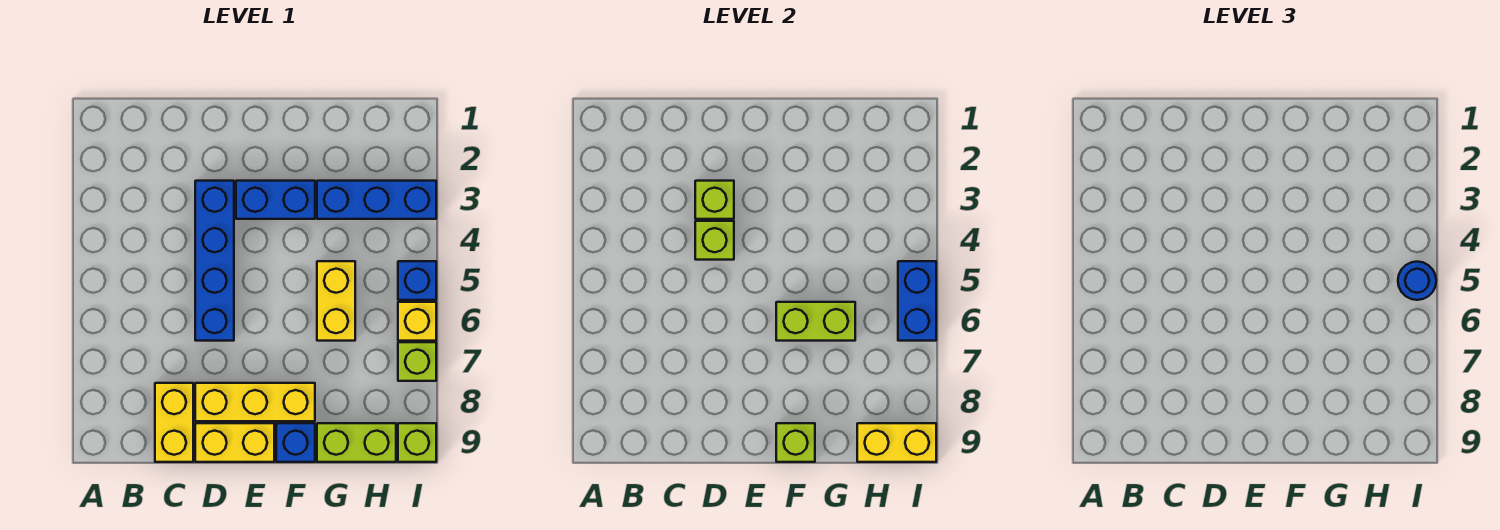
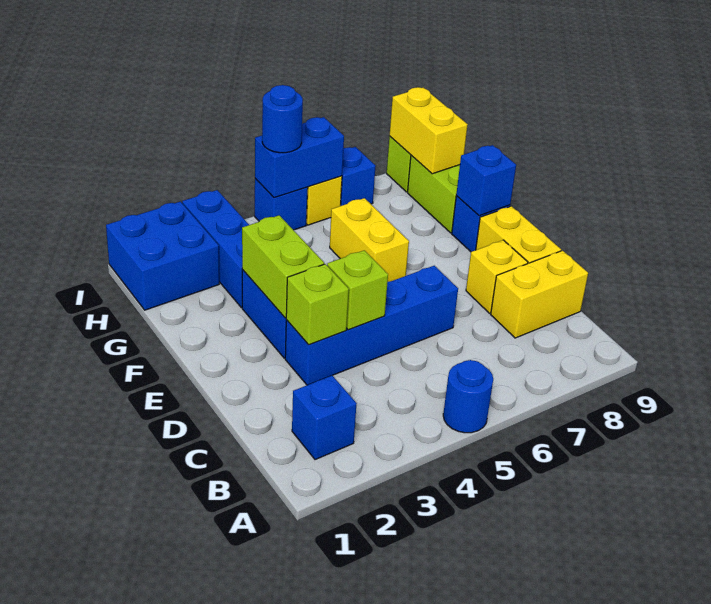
none -> blue 1x1 round brick [443,360,493,433]
none -> blue 1x1 brick [292,376,357,460]
yellow 1x3 brick [195,383,315,421] -> yellow 1x1 brick [466,240,528,313]
lime 1x2 brick [776,302,855,341] -> lime 1x2 brick moved to [242,215,324,318]
lime 1x1 brick [776,423,815,462] -> blue 1x1 brick [456,145,516,216]
yellow 1x2 brick [317,261,355,341] -> yellow 1x2 brick turned to [330,198,409,282]
none -> blue 2x2 brick [106,202,219,310]
lime 1x1 brick [398,342,436,381] -> blue 1x1 brick [340,147,376,206]

